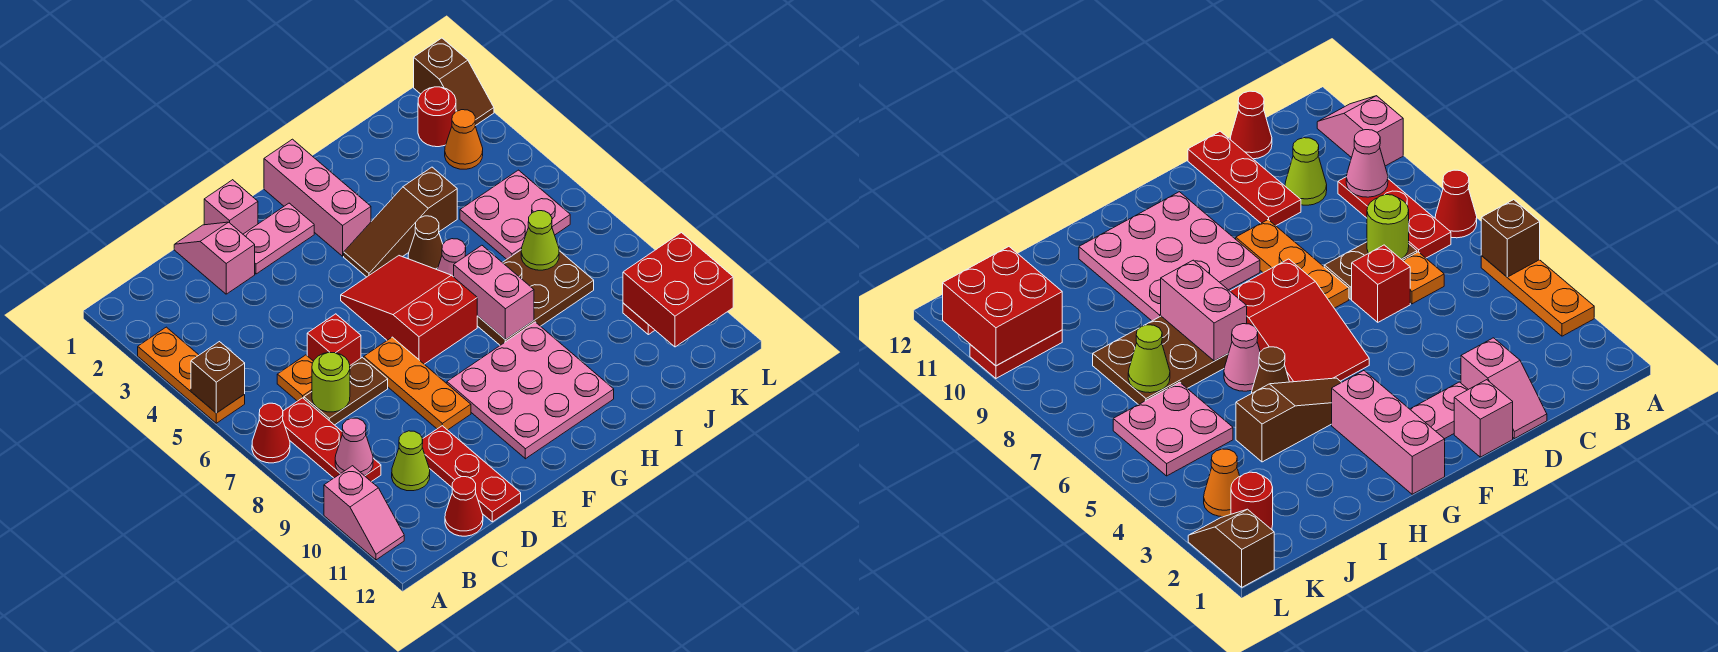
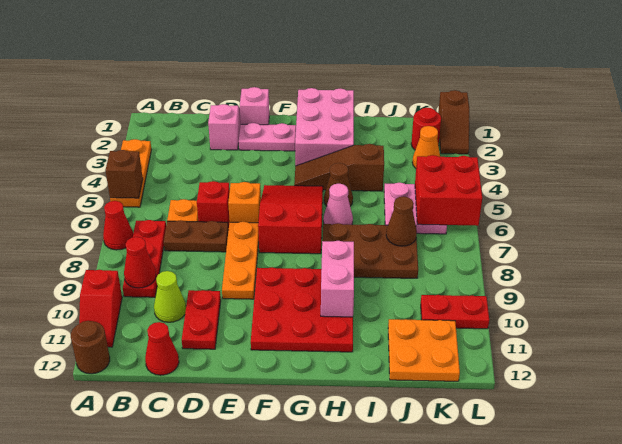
pink 1x2 slope [324,466,404,560] -> red 1x2 slope [79,270,122,347]
none -> brown 1x1 round brick [71,321,110,374]
pink 1x1 cone [335,418,373,476] -> red 1x1 cone [124,237,156,288]
lime 1x1 round brick [312,352,350,412] -> none
red 1x3 plate [422,426,521,522] -> red 1x2 plate [182,290,221,349]
none -> orange 1x1 brick [228,182,261,223]
pink 3x3 plate [447,322,614,459] -> red 3x3 plate [251,267,353,352]
pink 1x3 brick [264,139,371,256] -> pink 2x3 brick [295,88,354,166]
pink 1x2 brick [454,245,534,340] -> pink 1x2 brick moved to [321,241,354,317]
lime 1x1 cone [521,211,559,270] -> brown 1x1 cone [386,196,417,246]
none -> orange 2x2 plate [388,319,460,381]
red 2x2 brick [623,233,733,347] -> red 2x2 brick moved to [415,155,482,226]

